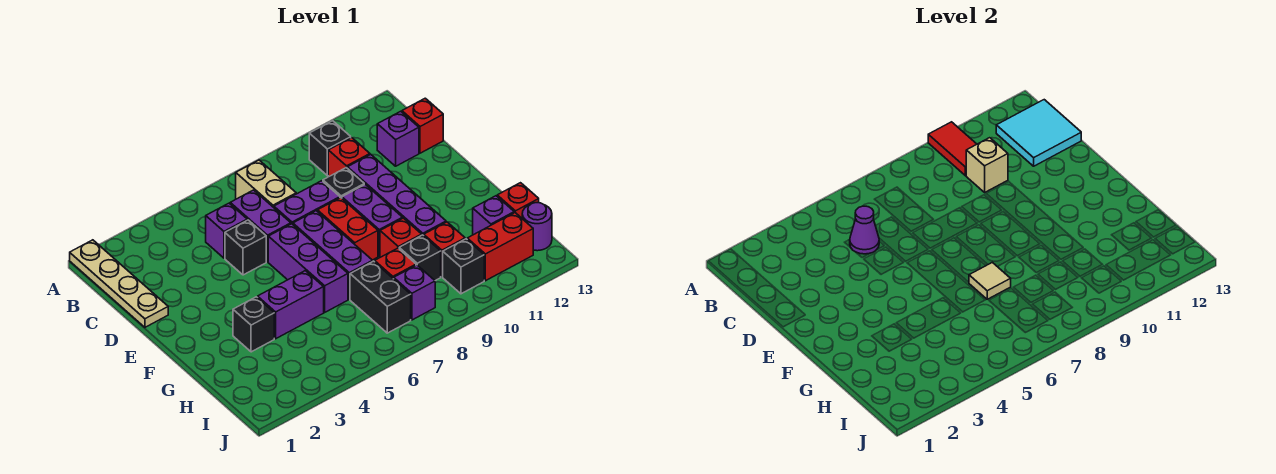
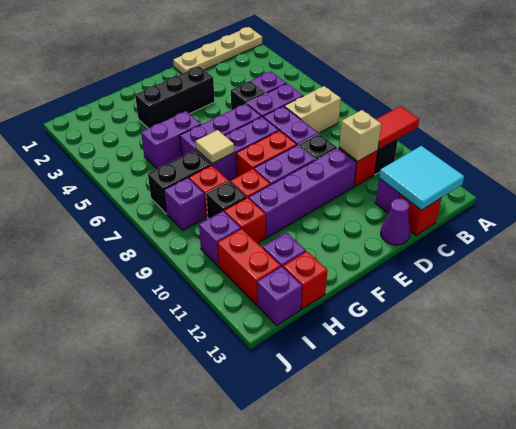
purple 1x1 cone [850,206,879,254] -> purple 1x1 cone moved to [381,198,410,245]
black 1x1 brick [233,297,274,352] -> black 1x3 brick [135,66,215,128]
purple 1x2 brick [258,271,324,339] -> purple 1x2 brick turned to [141,111,201,169]
black 1x1 brick [443,239,484,294] -> purple 1x1 brick [199,211,241,266]
purple 1x1 round brick [522,203,552,251] -> purple 1x1 brick [257,267,302,325]

